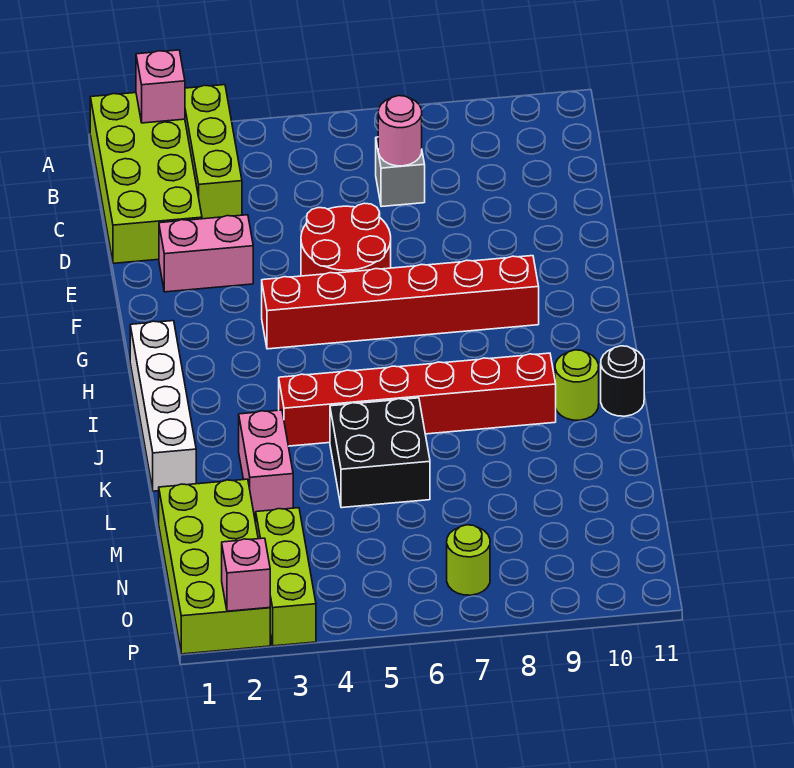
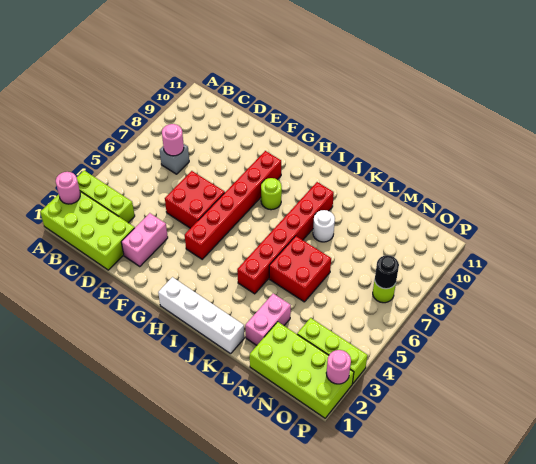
pink 1x1 brick [136,50,185,123] -> pink 1x1 round brick [56,172,80,204]
red 2x2 round brick [301,203,391,276] -> red 2x2 brick [165,171,225,228]
lime 1x1 round brick [555,350,599,420] -> lime 1x1 round brick moved to [261,178,282,210]
black 1x1 round brick [601,346,644,416] -> black 1x1 round brick moved to [375,255,399,289]
pink 1x2 brick [239,410,293,515] -> pink 1x2 brick turned to [245,294,291,345]
black 2x2 brick [330,398,430,508] -> red 2x2 brick [269,236,331,302]
none -> white 1x1 round brick [313,210,335,242]
pink 1x1 brick [222,538,270,611] -> pink 1x1 round brick [326,350,351,384]

